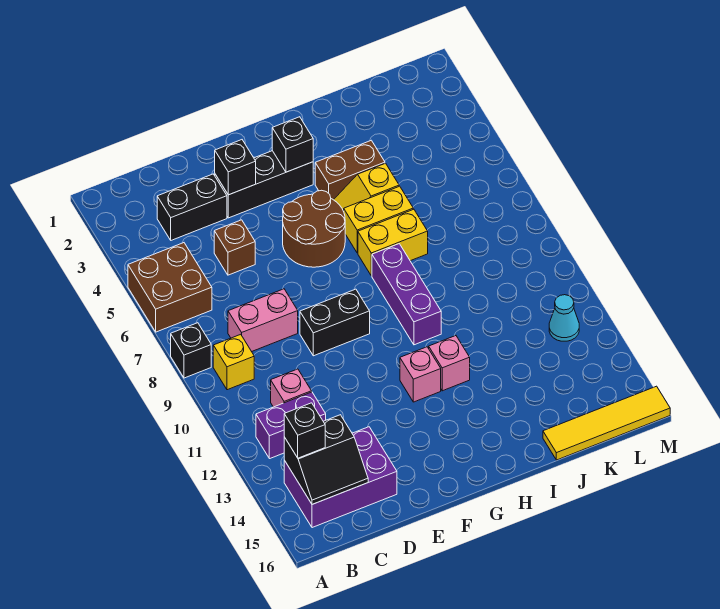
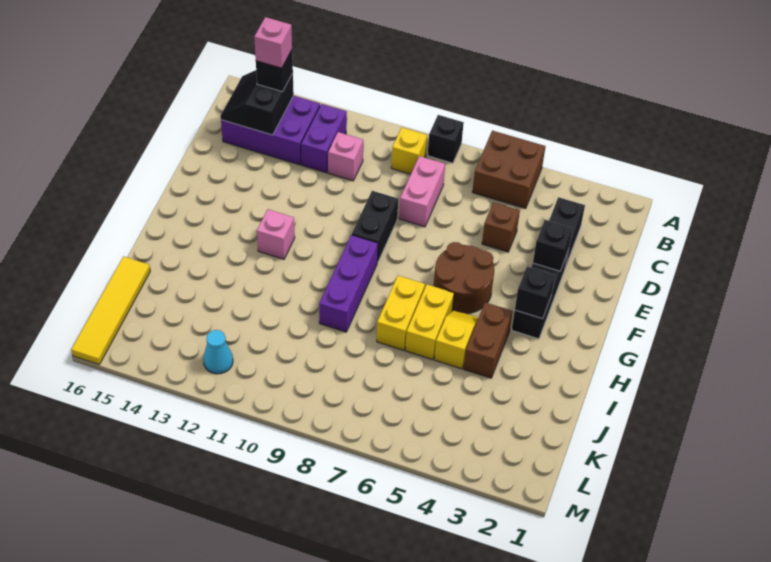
purple 2x3 brick [284,427,397,528] -> purple 2x3 brick turned to [221,96,320,165]
purple 1x3 brick [372,244,441,345] -> purple 1x3 brick turned to [319,235,378,332]
pink 1x1 brick [429,336,470,391] -> pink 1x1 brick moved to [254,17,292,68]

